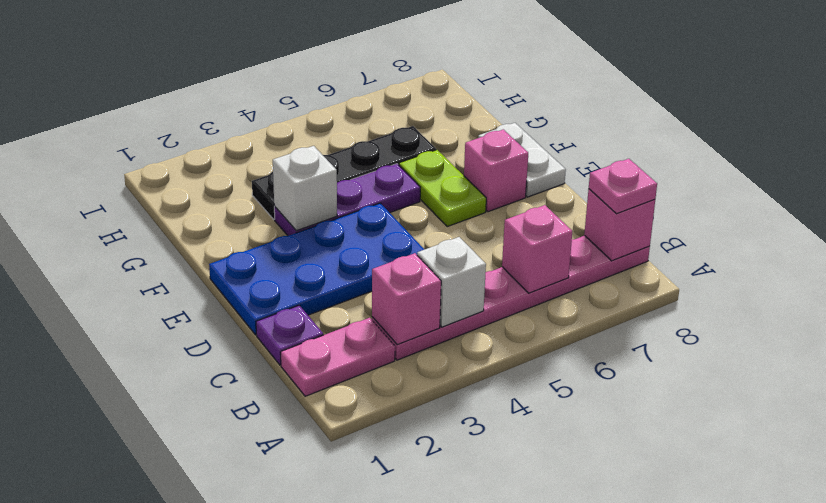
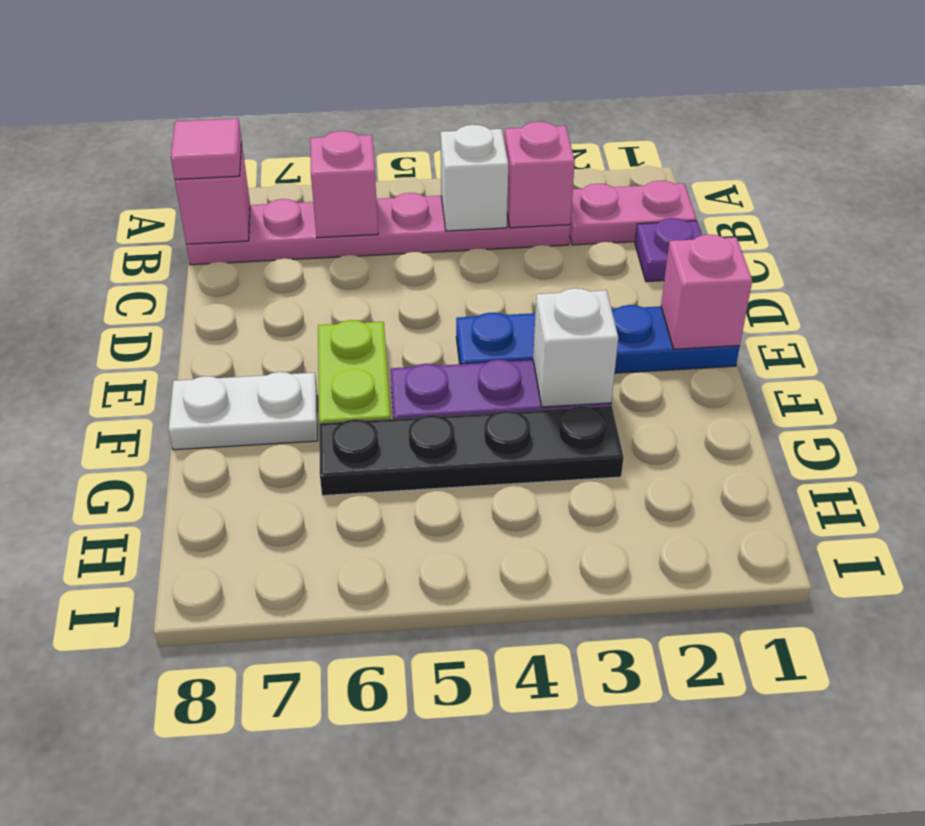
pink 1x1 plate [589,159,657,214] -> pink 1x1 tile [171,118,242,179]
blue 2x4 plate [209,203,424,335] -> blue 1x4 plate [456,305,740,373]
pink 1x1 brick [464,129,528,212] -> pink 1x1 brick moved to [661,235,752,349]
white 1x2 plate [478,123,566,197] -> white 1x2 plate turned to [168,372,318,450]

